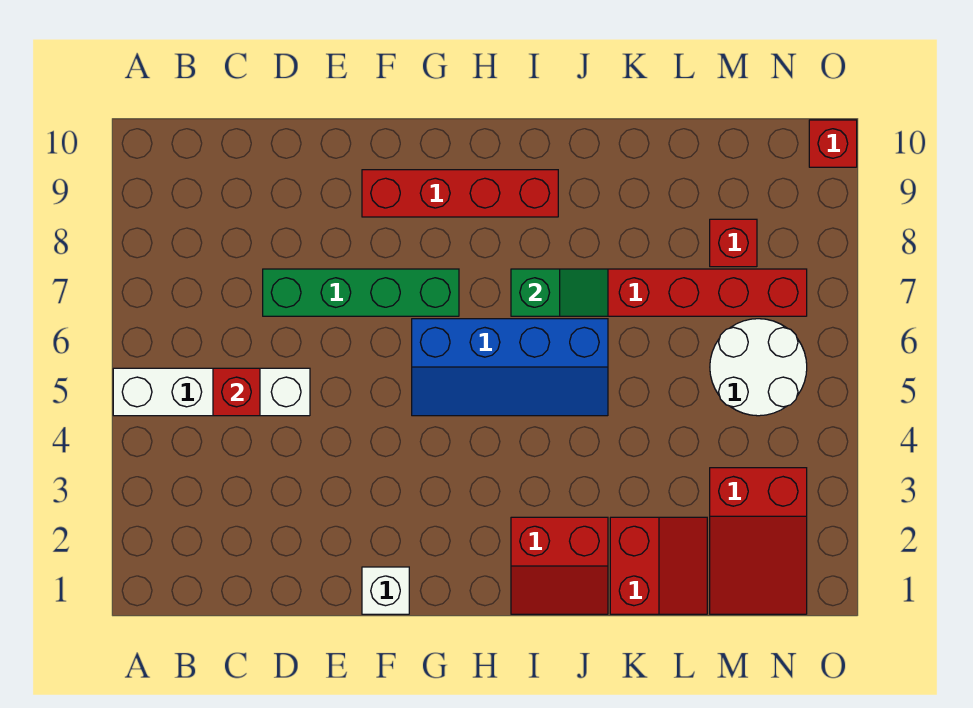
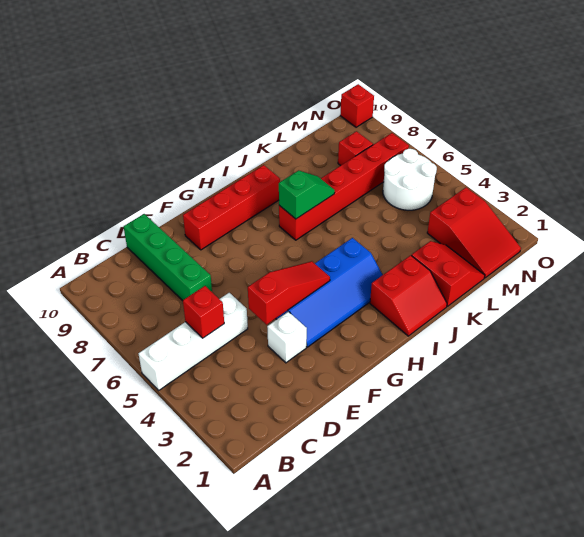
green 1x4 brick [263,269,459,316] -> green 1x4 brick turned to [124,214,212,301]
none -> red 1x3 slope [248,261,330,325]
white 1x1 brick [362,567,409,614] -> white 1x1 brick moved to [267,312,307,363]
blue 2x4 slope [412,319,608,416] -> blue 2x4 slope moved to [276,238,382,347]

